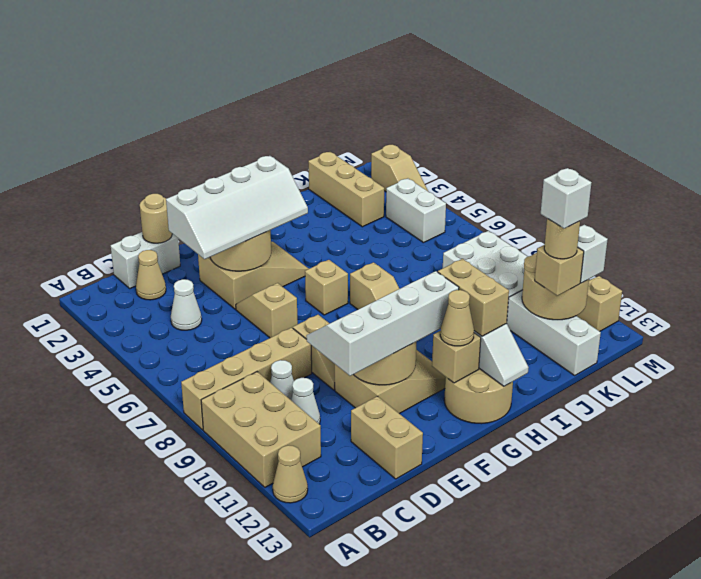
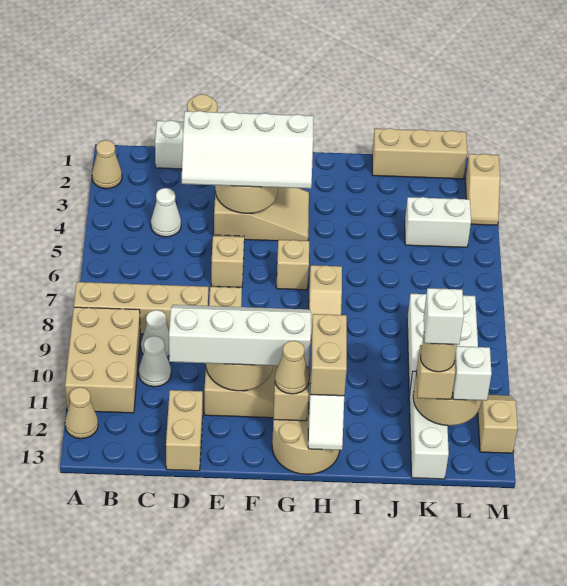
tan 1x1 cone [136,250,166,300] -> tan 1x1 cone moved to [92,140,122,189]
tan 1x3 brick [308,152,384,227] -> tan 1x3 brick turned to [372,128,467,179]
white 1x2 brick [386,178,446,243] -> white 1x2 brick turned to [405,197,471,247]

